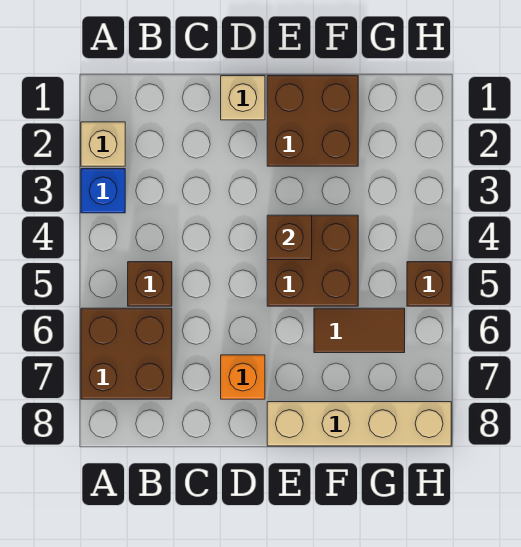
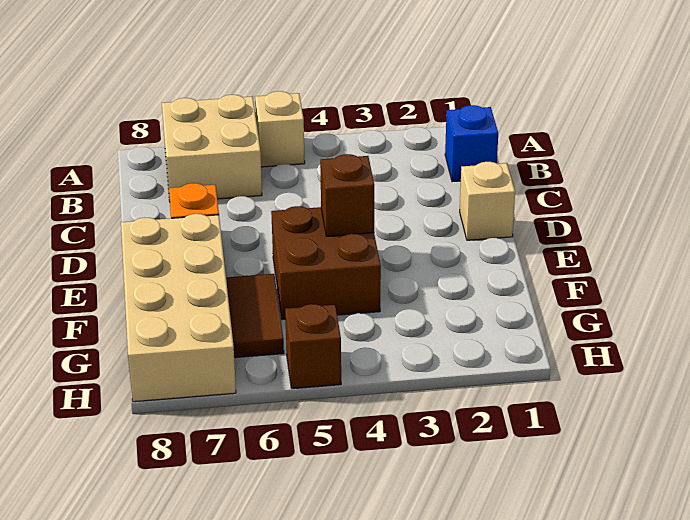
tan 1x1 brick [81,122,125,166] -> tan 1x1 brick moved to [255,91,305,167]
blue 1x1 brick [81,169,125,213] -> blue 1x1 brick moved to [445,105,498,182]
brown 2x2 brick [81,308,172,399] -> tan 2x2 brick [162,95,262,201]
brown 1x1 brick [128,262,172,306] -> none
brown 2x2 brick [267,76,358,166] -> none
tan 1x4 brick [267,402,451,446] -> tan 2x4 brick [121,214,236,402]

